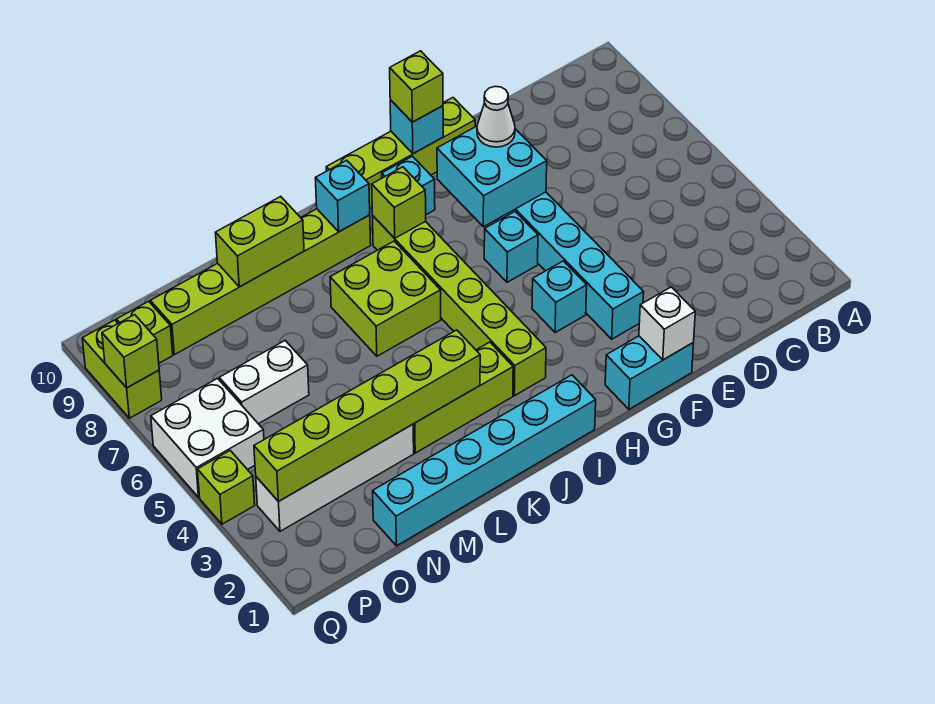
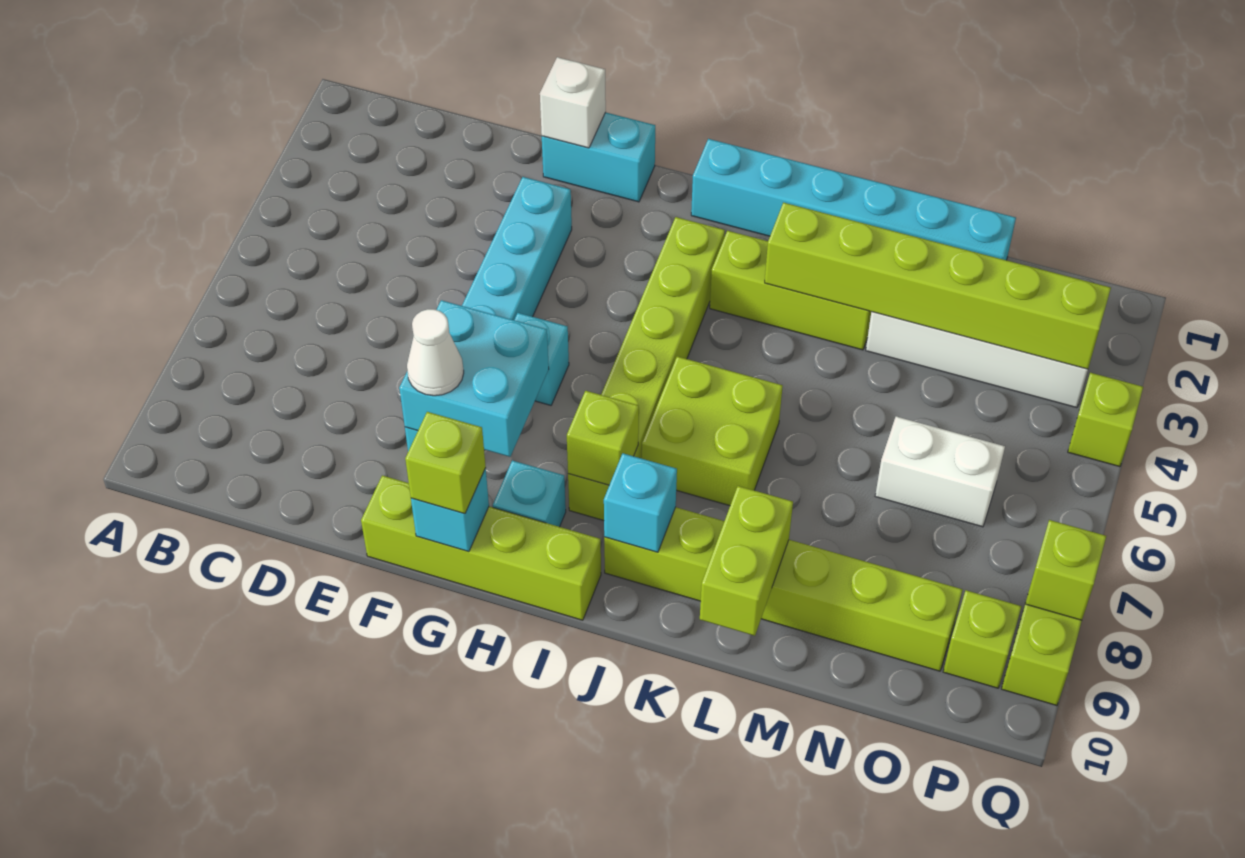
cyan 1x1 brick [532,261,587,333] -> none
lime 1x2 brick [215,196,304,287] -> lime 1x2 brick turned to [700,486,793,636]
white 2x2 brick [151,379,264,497] -> none

